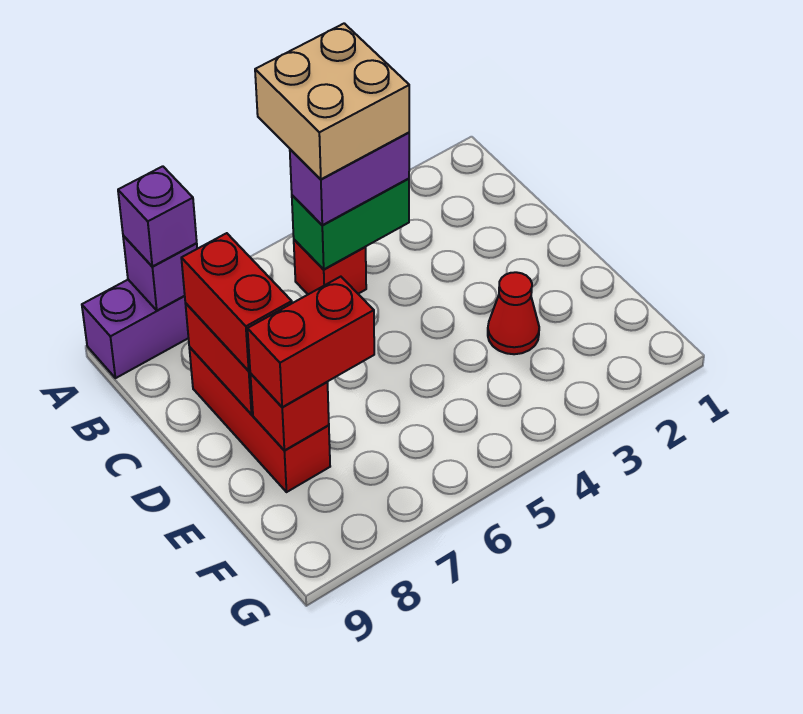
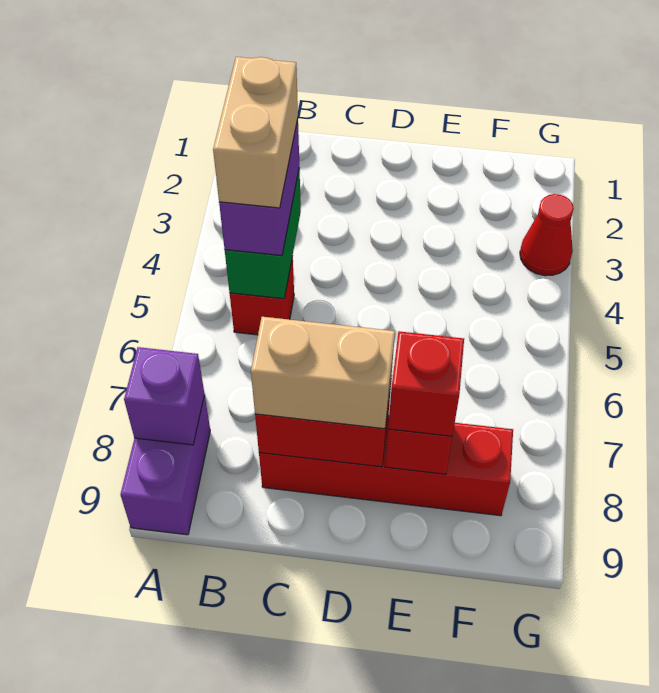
tan 2x2 brick [255,23,409,179] -> tan 1x2 brick [213,57,298,208]
purple 1x1 brick [118,166,197,267] -> none
red 1x3 brick [189,347,330,492] -> red 1x4 brick [259,415,513,516]
red 1x2 brick [181,233,292,371] -> tan 1x2 brick [251,317,395,429]
red 1x1 cone [488,272,539,354] -> red 1x1 cone moved to [520,194,574,276]
red 1x2 brick [248,277,374,407] -> red 1x1 brick [388,331,464,436]

